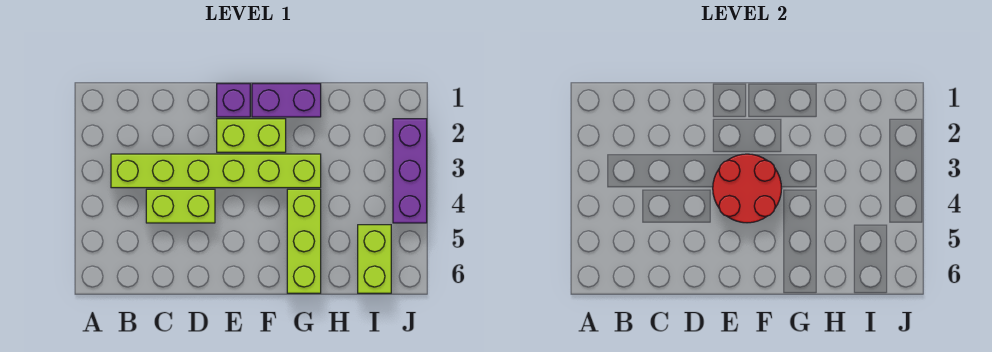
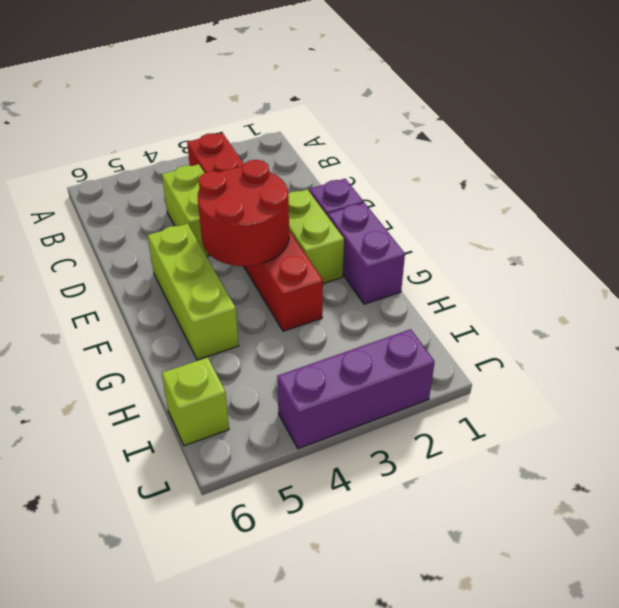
lime 1x6 brick [111,154,321,188] -> red 1x6 brick [187,133,323,331]
lime 1x3 brick [287,189,321,293] -> lime 1x3 brick turned to [148,224,239,360]
lime 1x2 brick [358,225,391,293] -> lime 1x1 brick [162,358,229,446]

